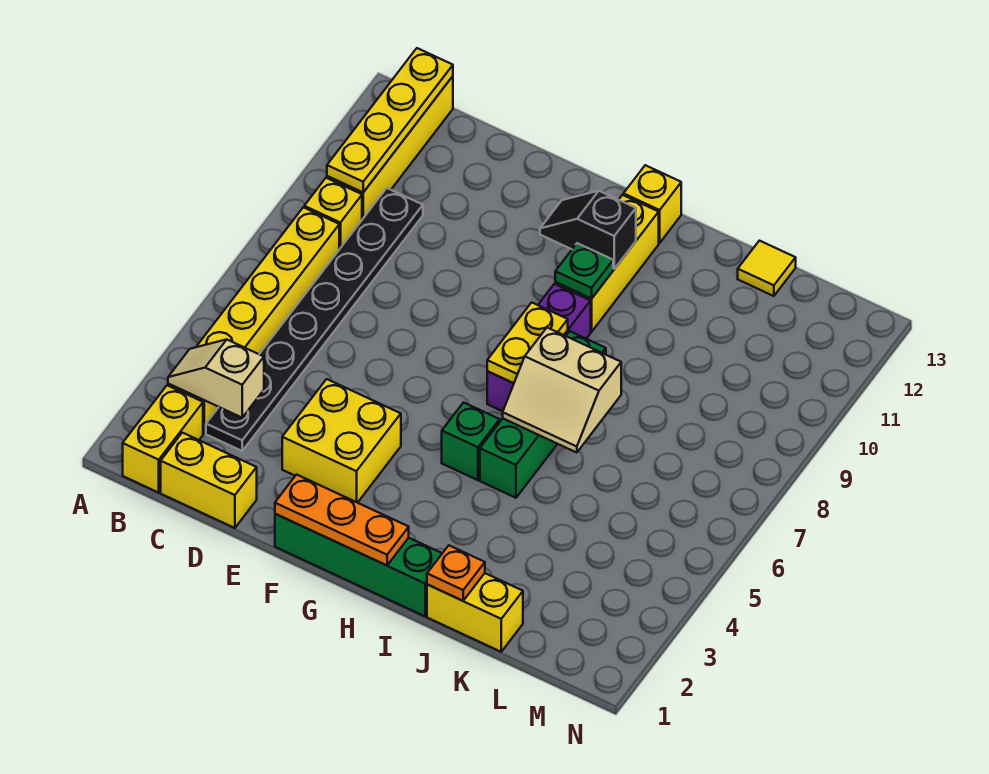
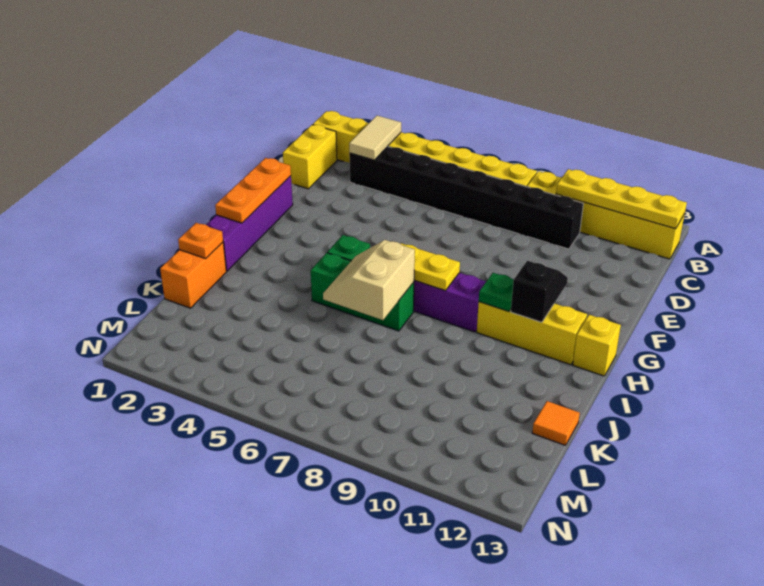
tan 1x2 slope [168,340,264,418] -> tan 1x2 tile [349,116,401,160]
black 1x8 plate [206,188,423,451] -> black 1x8 brick [349,147,583,249]
yellow 2x2 brick [282,379,401,503] -> none
green 1x4 brick [275,514,442,616] -> purple 1x4 brick [206,176,293,271]
green 1x4 brick [480,331,606,498] -> green 1x3 brick [311,253,414,331]
yellow 1x2 brick [427,573,523,652] -> orange 1x2 brick [160,242,226,308]
yellow 1x1 tile [738,241,796,296] -> orange 1x1 tile [532,401,580,445]

